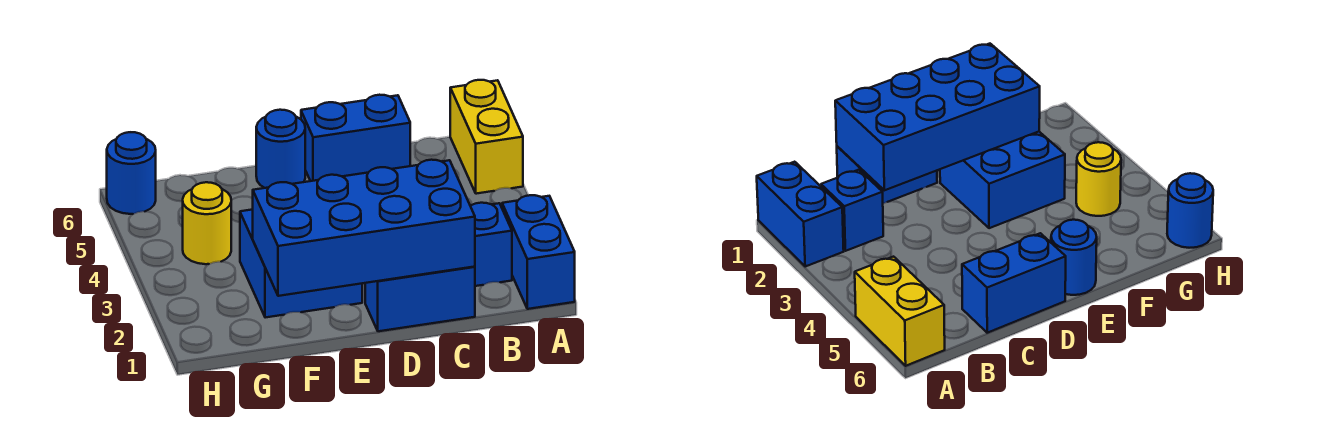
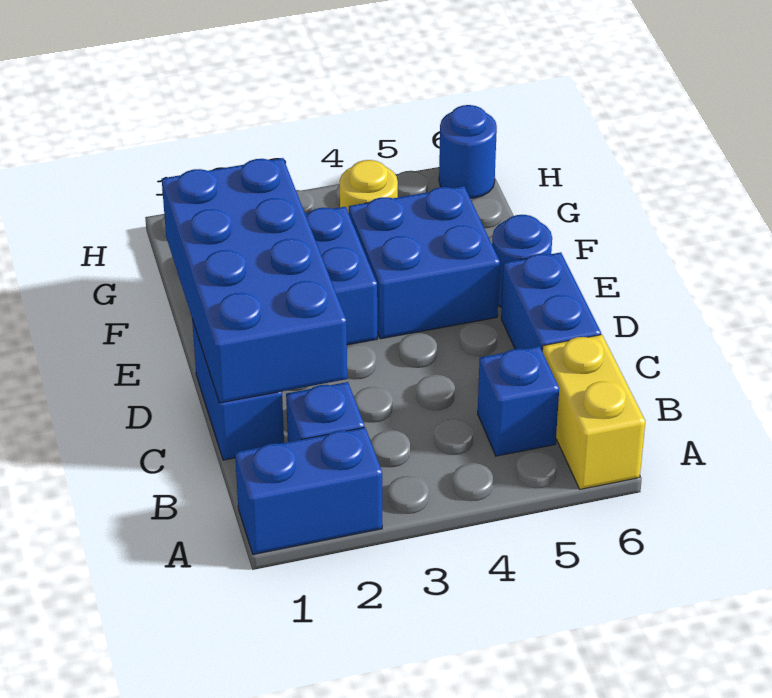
yellow 1x2 brick [450,80,523,194] -> yellow 1x2 brick turned to [542,335,645,489]
none -> blue 1x1 brick [478,346,559,456]
none -> blue 2x2 brick [349,186,500,339]

